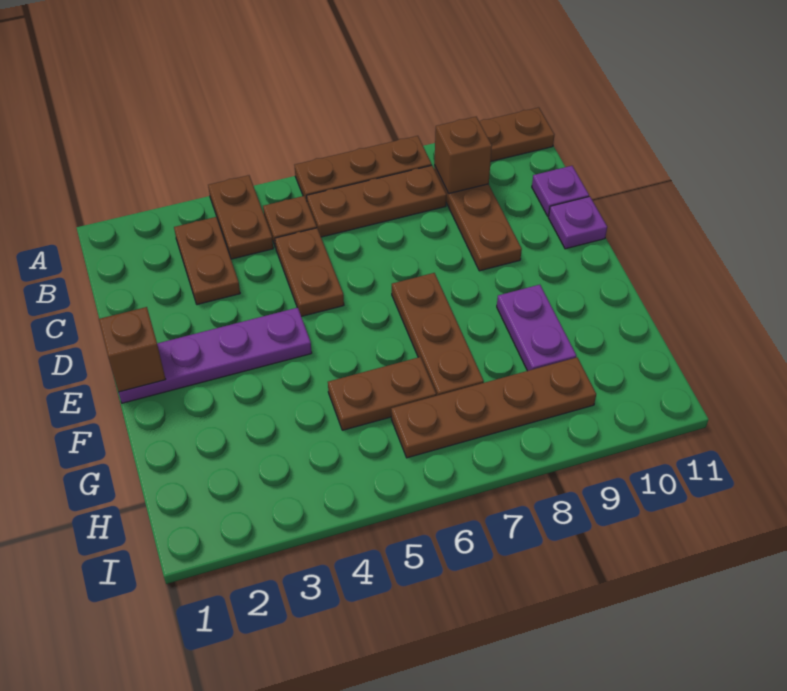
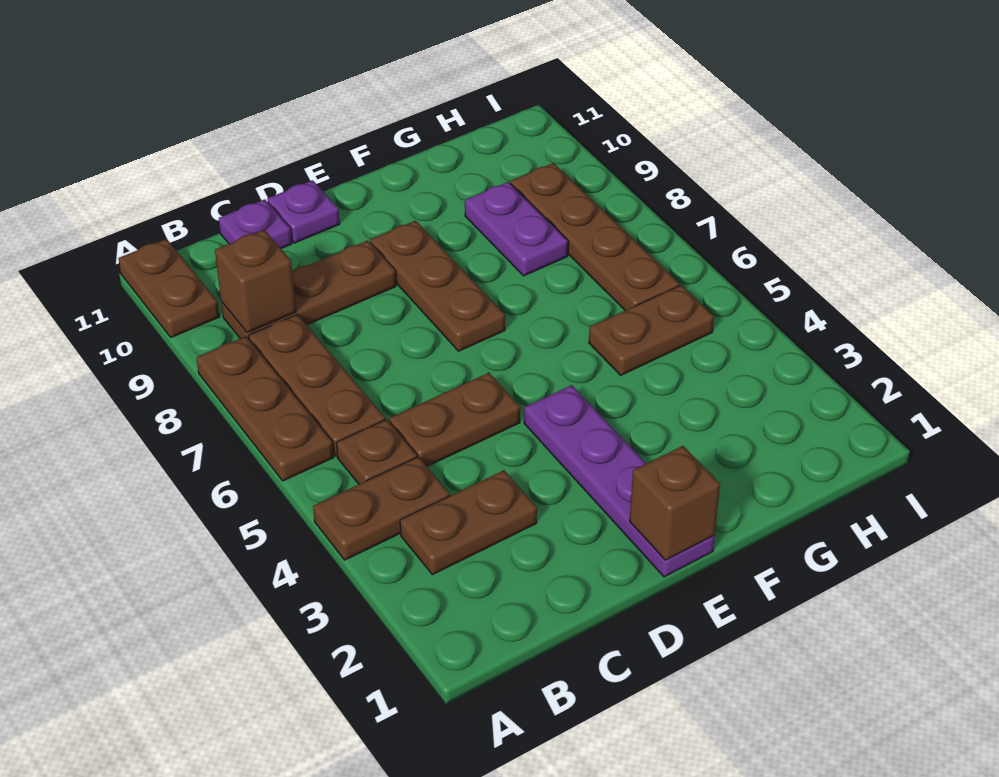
brown 1x3 plate [392,273,484,396] -> brown 1x3 plate turned to [370,221,505,351]
purple 1x2 plate [497,285,576,371] -> purple 1x2 plate turned to [465,182,568,276]
brown 1x2 plate [328,357,436,430] -> brown 1x2 plate turned to [589,285,714,375]

